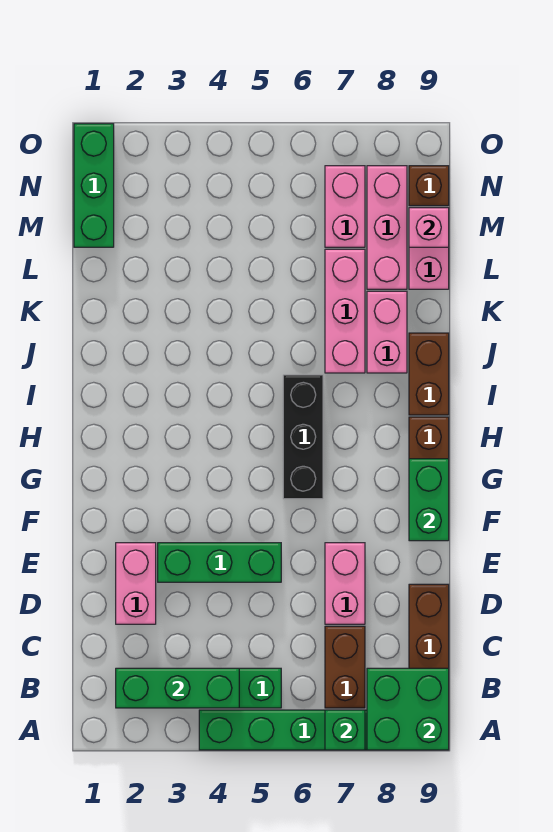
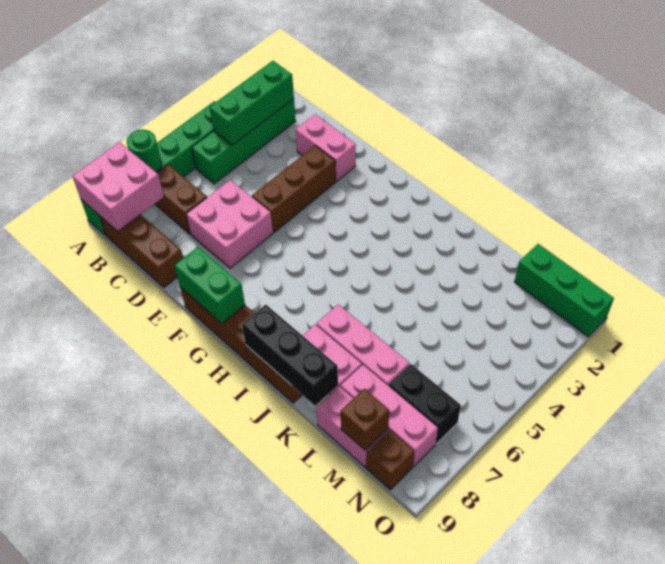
green 1x1 brick [325,710,365,750] -> green 1x1 round brick [127,130,161,172]
green 2x2 brick [367,668,449,750] -> pink 2x2 brick [73,142,164,231]
pink 1x2 brick [325,543,365,624] -> pink 2x2 brick [186,180,273,268]
green 1x3 brick [158,543,281,582] -> brown 1x3 brick [252,146,336,232]
black 1x3 brick [283,375,323,499] -> black 1x3 brick moved to [242,304,338,406]
pink 1x2 brick [325,166,365,247] -> black 1x2 brick [389,364,461,444]
pink 1x1 brick [409,208,449,247] -> brown 1x1 brick [341,389,389,450]

